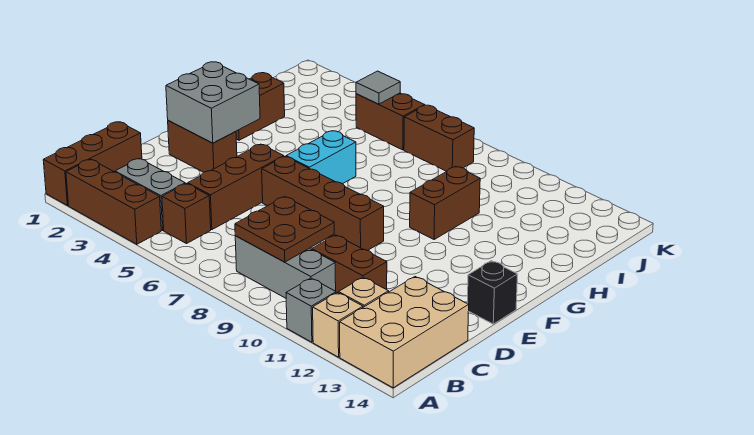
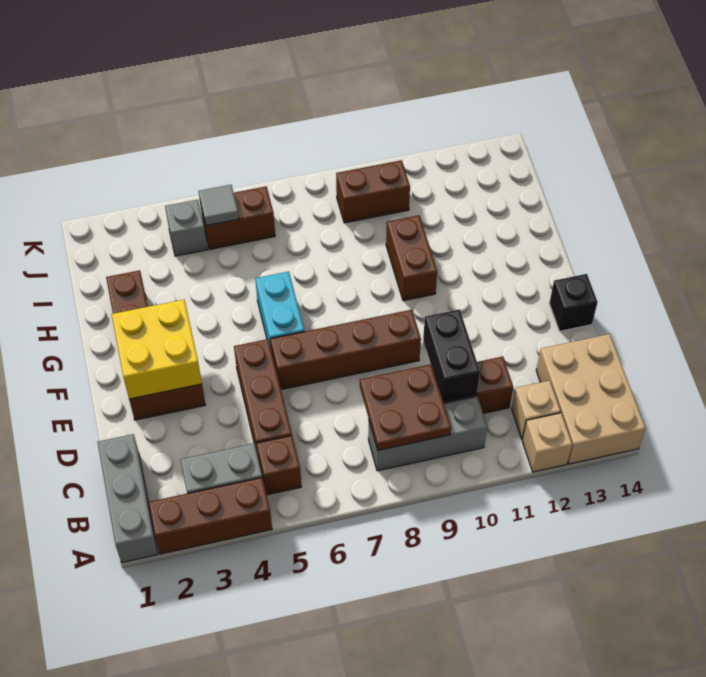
brown 1x3 brick [43,122,142,206] -> grey 1x3 brick [98,434,158,563]
grey 1x1 brick [286,278,336,342] -> grey 1x1 brick moved to [165,200,207,256]
none -> black 1x2 brick [423,309,480,401]
grey 2x2 brick [166,62,260,143] -> yellow 2x2 brick [112,300,202,399]
brown 1x2 brick [404,105,474,171] -> brown 1x2 brick moved to [336,160,410,223]

